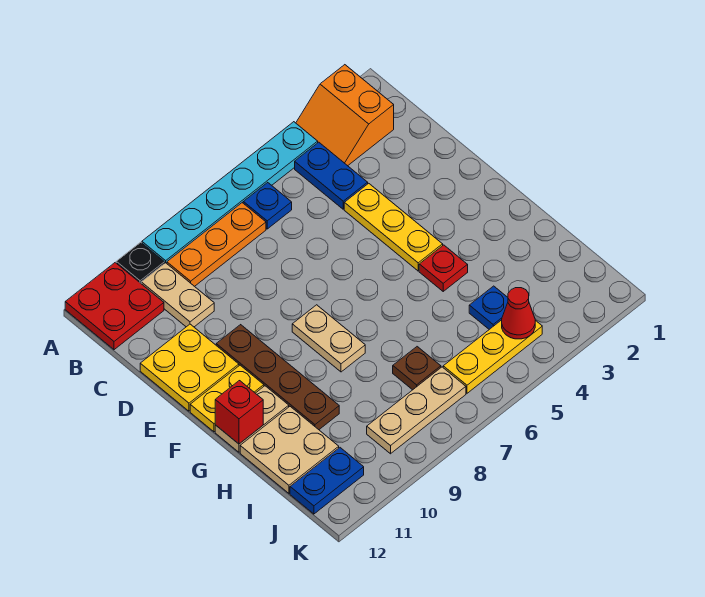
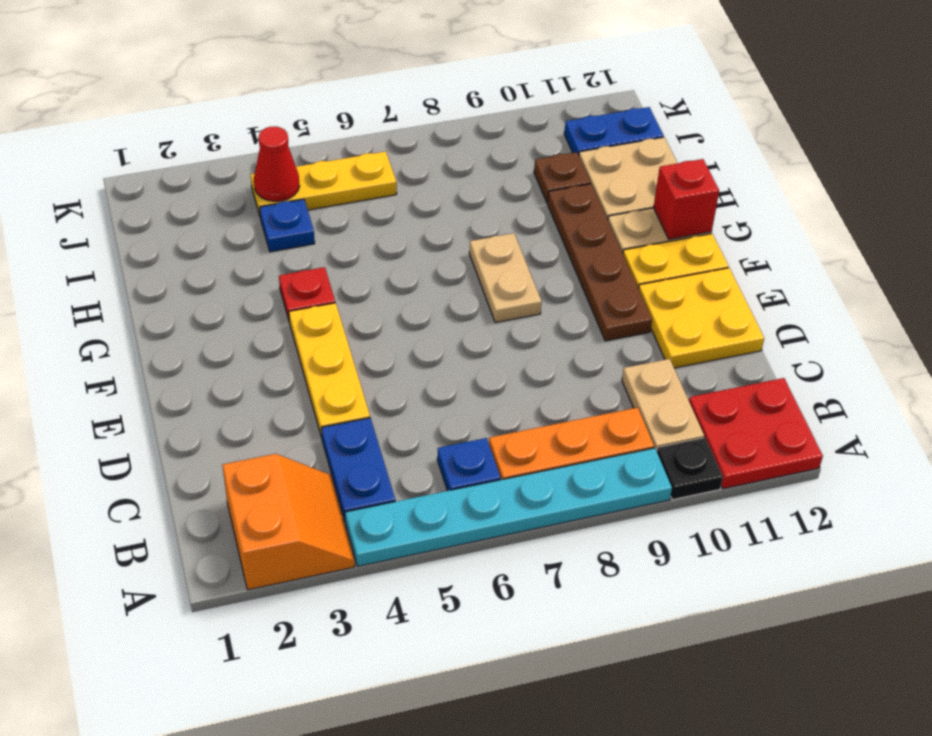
brown 1x1 plate [393,347,441,390] -> brown 1x1 plate moved to [534,152,591,203]
tan 1x3 plate [367,367,466,454] -> none

